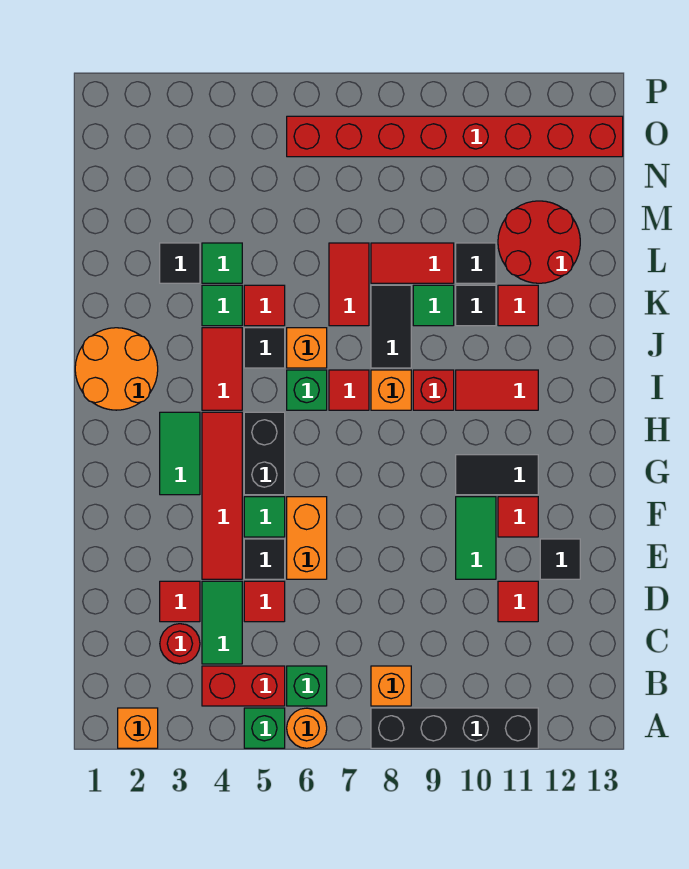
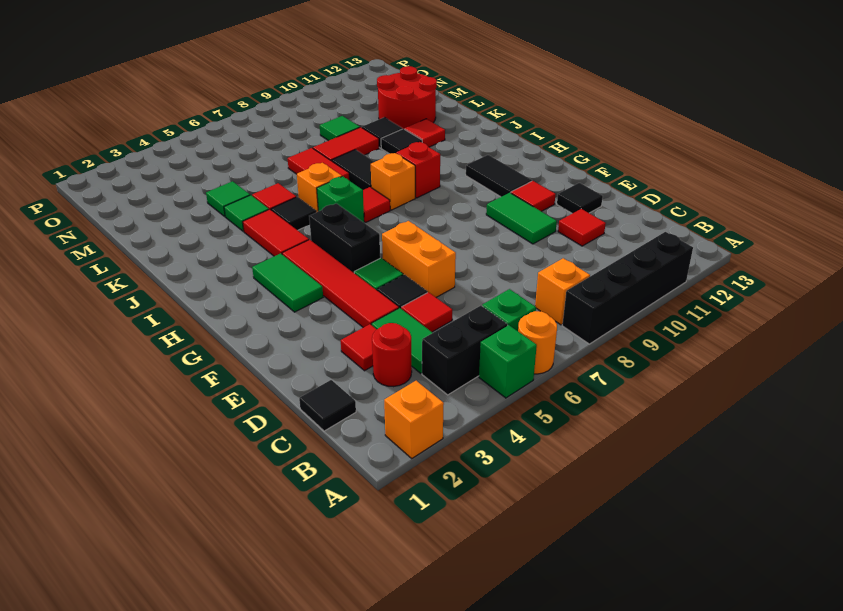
red 1x2 brick [202,666,285,706] -> black 1x2 brick [422,306,508,395]
black 1x2 tile [456,455,538,495] -> black 1x2 tile turned to [466,155,532,197]
orange 2x2 round brick [75,328,158,410] -> none
red 1x2 tile [456,370,538,410] -> none
green 1x1 tile [413,285,454,326] -> green 1x1 tile moved to [320,116,360,141]
black 1x1 tile [160,243,200,283] -> black 1x1 tile moved to [299,380,356,431]
red 1x8 brick [287,116,623,157] -> none

